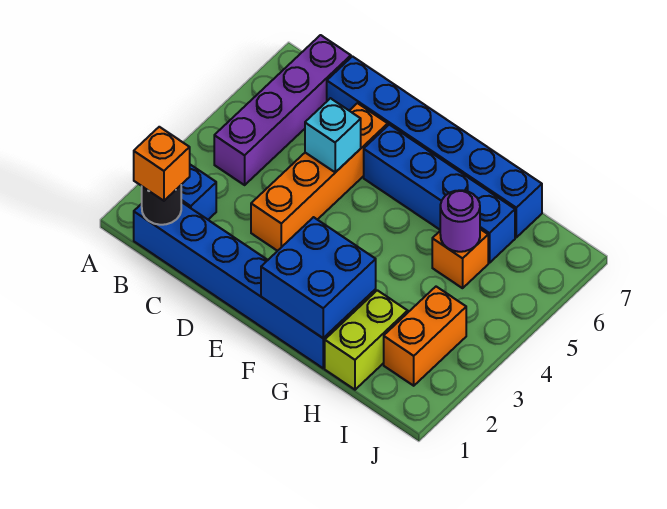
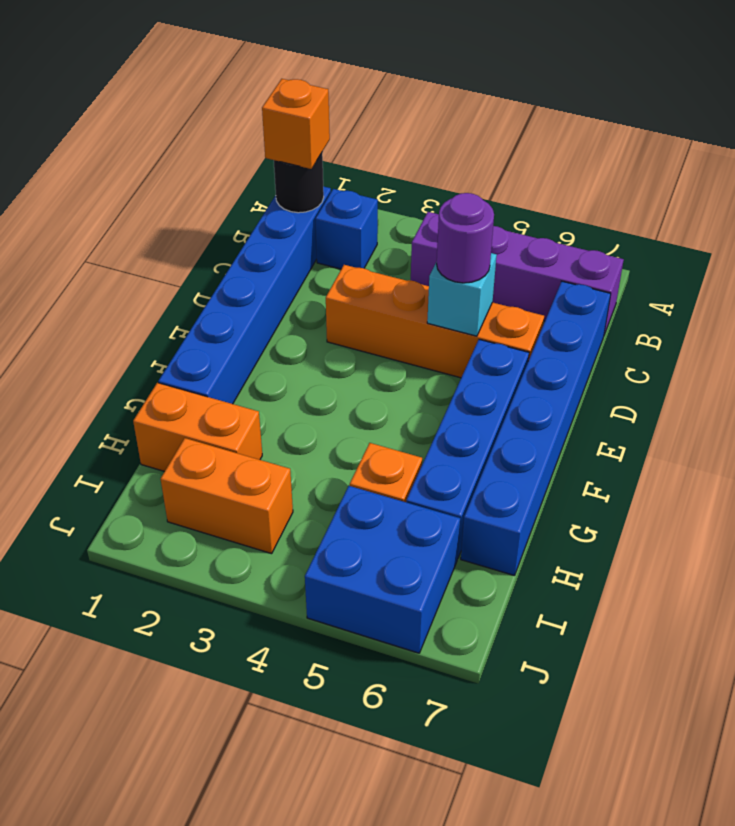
blue 2x2 brick [261,217,376,338] -> blue 2x2 brick moved to [305,486,460,653]
lime 1x2 brick [325,290,408,390] -> orange 1x2 brick [133,383,262,472]
purple 1x1 round brick [440,190,480,252] -> purple 1x1 round brick moved to [437,193,494,283]

